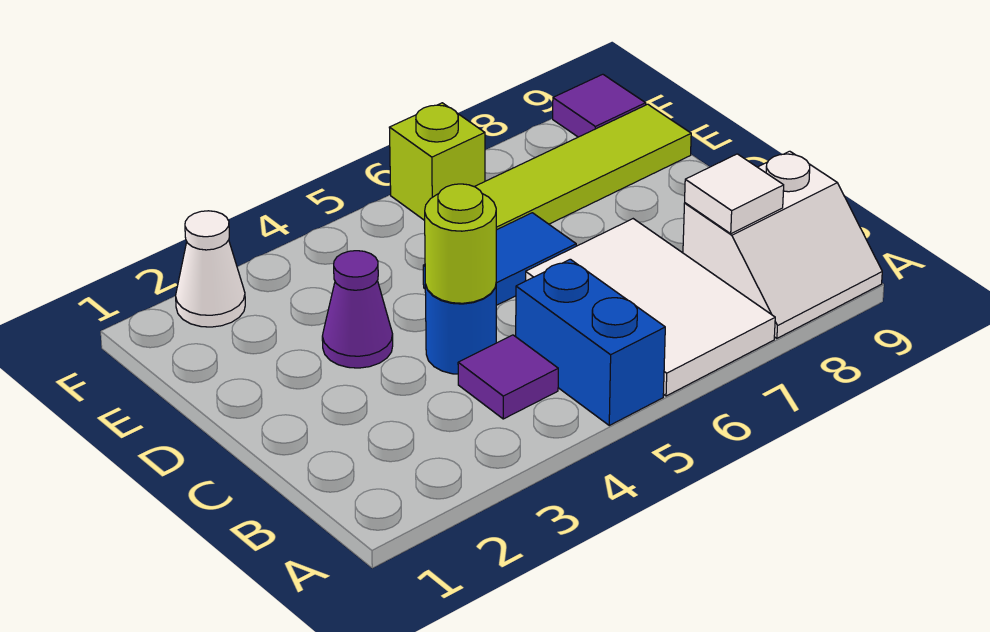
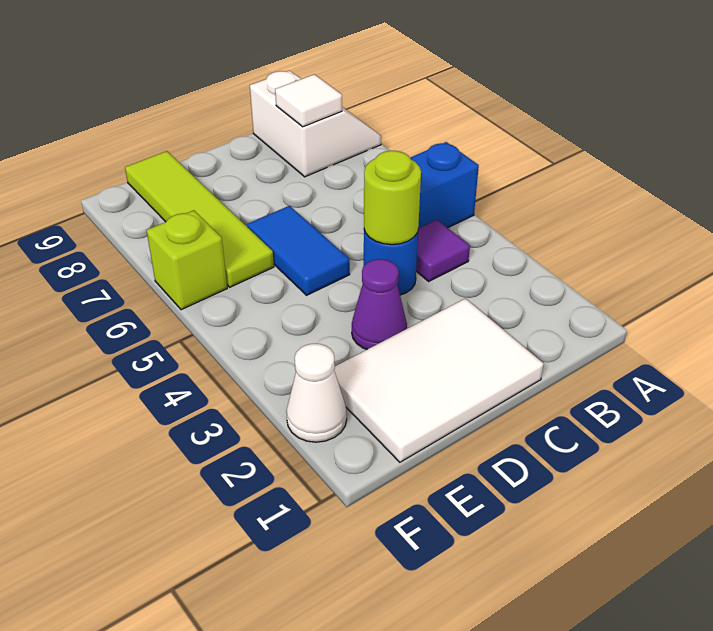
white 2x3 tile [525,219,775,396] -> white 2x3 tile moved to [334,298,544,462]
purple 1x1 tile [553,74,646,137] -> none

